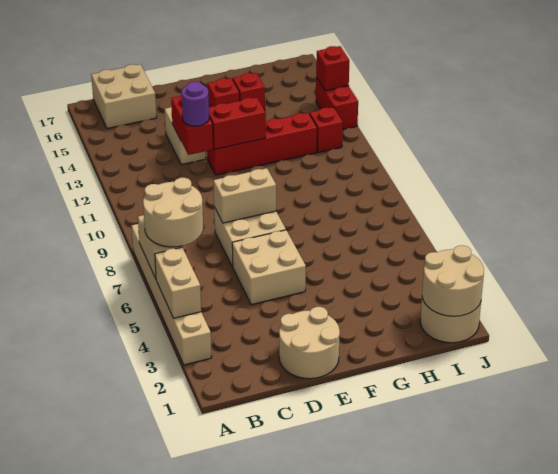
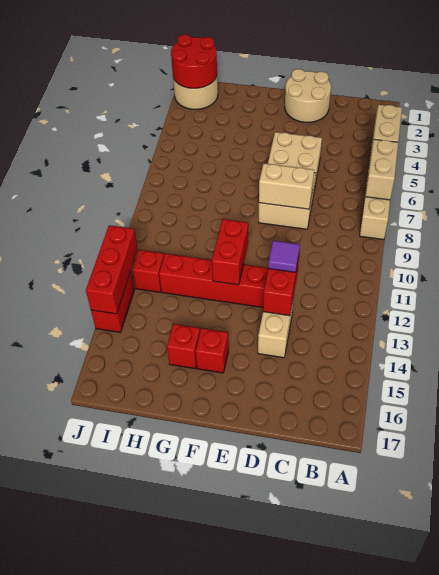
tan 2x2 round brick [143,178,203,247] -> none
tan 2x2 brick [91,64,157,129] -> none
purple 1x1 round brick [182,82,209,126] -> purple 1x1 tile [268,241,300,272]
red 1x2 brick [209,97,266,149] -> red 1x2 brick turned to [212,219,248,285]
tan 2x2 round brick [422,245,484,316] -> red 2x2 round brick [171,35,217,88]
red 1x1 brick [316,46,349,91] -> red 1x3 brick [86,225,138,314]

